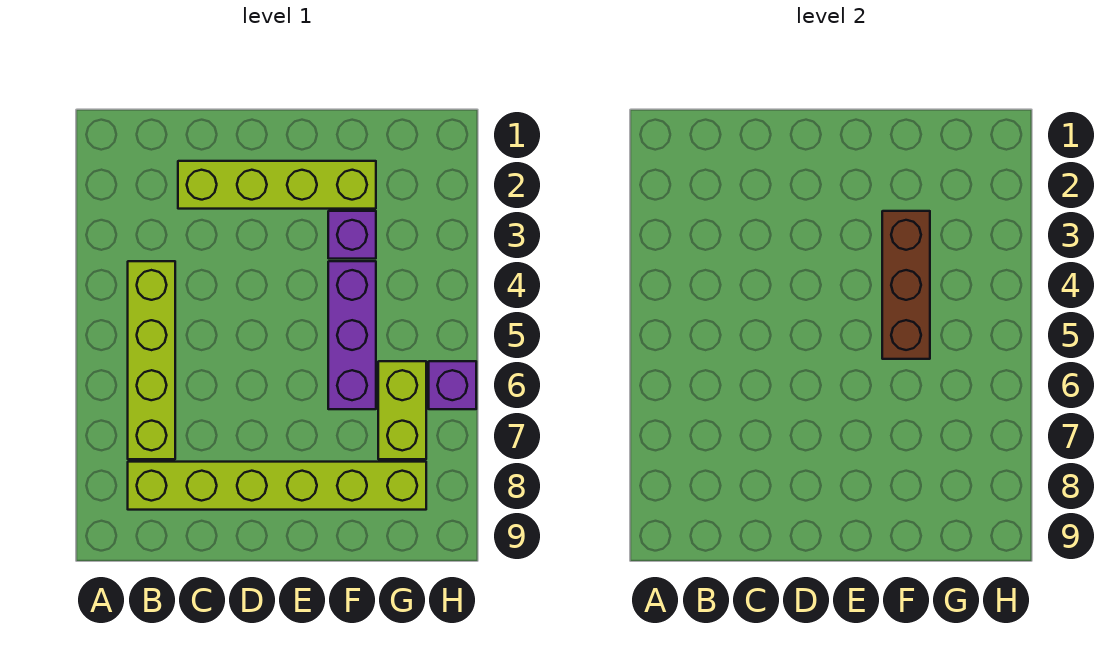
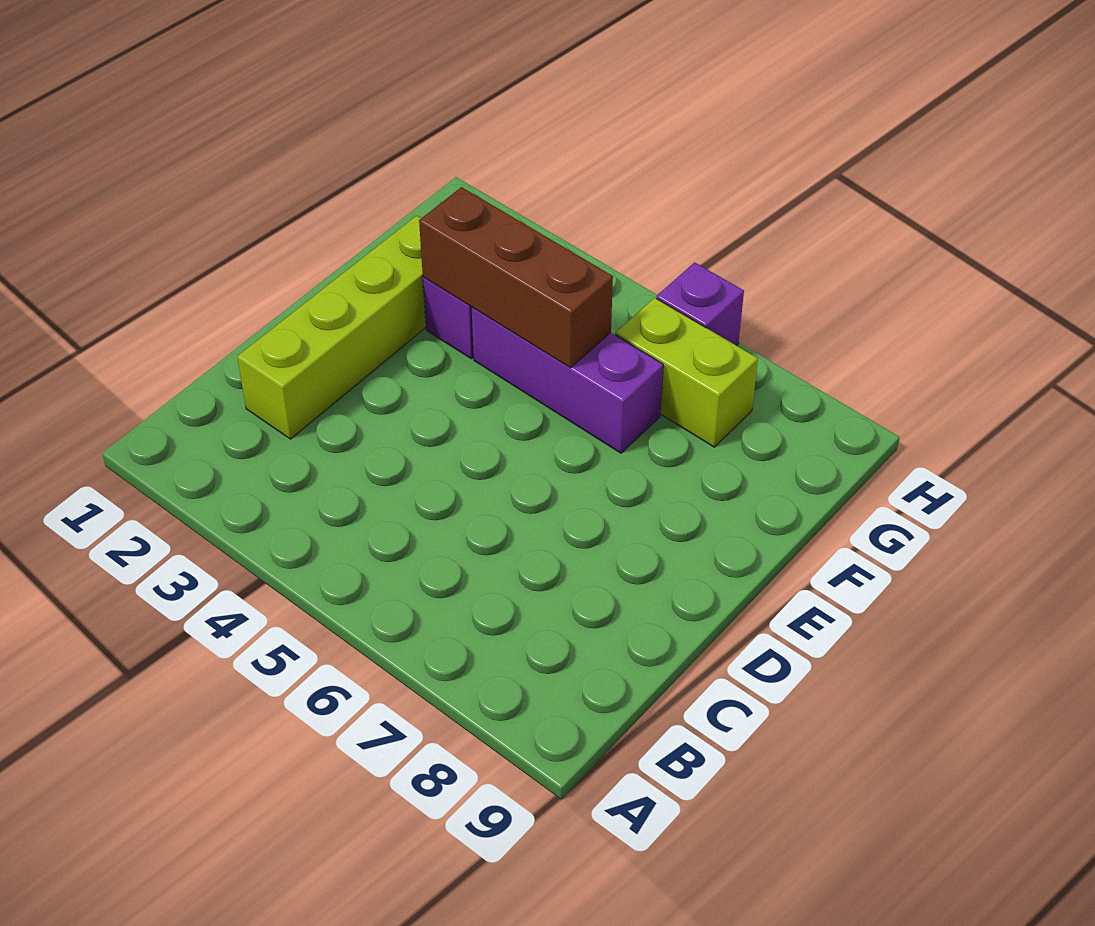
lime 1x4 brick [128,261,175,459] -> none
lime 1x6 brick [128,462,426,510] -> none

